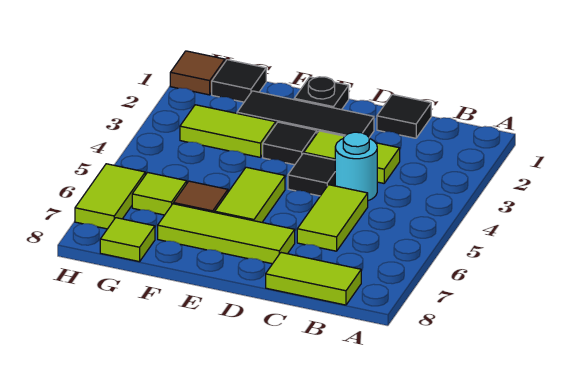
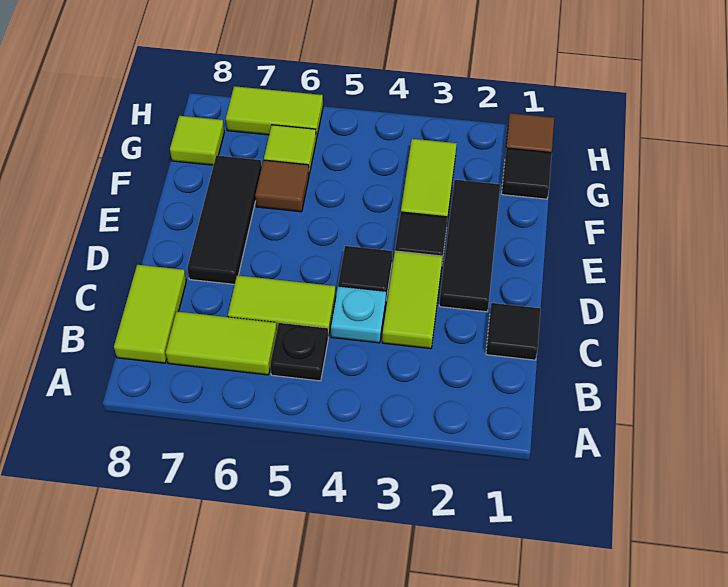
cyan 1x1 round brick [335,132,377,201] -> cyan 1x1 plate [331,286,386,343]
lime 1x3 tile [158,204,295,264] -> black 1x3 tile [187,155,262,284]
black 1x1 plate [294,77,349,110] -> black 1x1 plate moved to [270,323,328,381]
lime 1x2 tile [215,167,285,222] -> lime 1x2 tile moved to [166,311,277,375]

